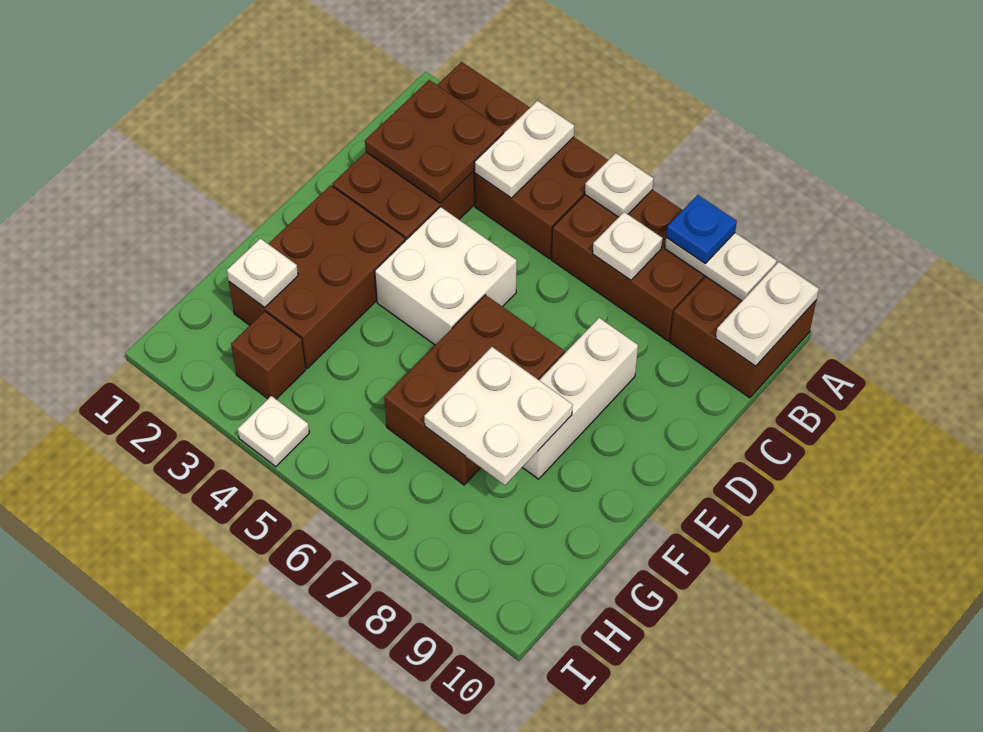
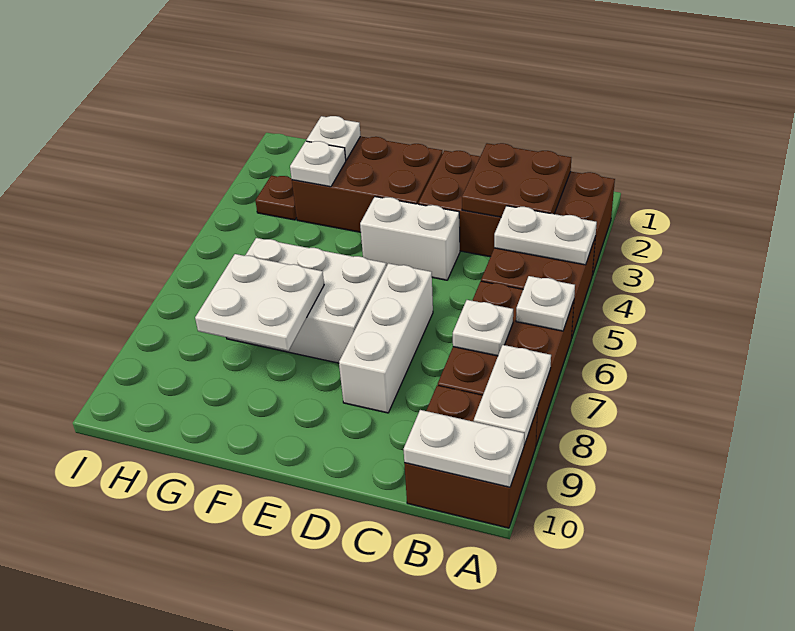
blue 1x1 plate [666,195,737,263] -> none
white 2x2 brick [375,207,517,345] -> white 1x2 brick [360,197,460,280]
white 1x3 brick [522,318,638,479] -> white 1x3 brick turned to [339,263,433,413]
brown 2x3 brick [384,295,564,485] -> white 2x3 brick [227,238,386,363]
brown 1x1 brick [231,311,306,399] -> brown 1x1 plate [255,175,297,220]
white 1x1 plate [237,396,309,467] -> white 1x1 plate moved to [290,141,346,187]

